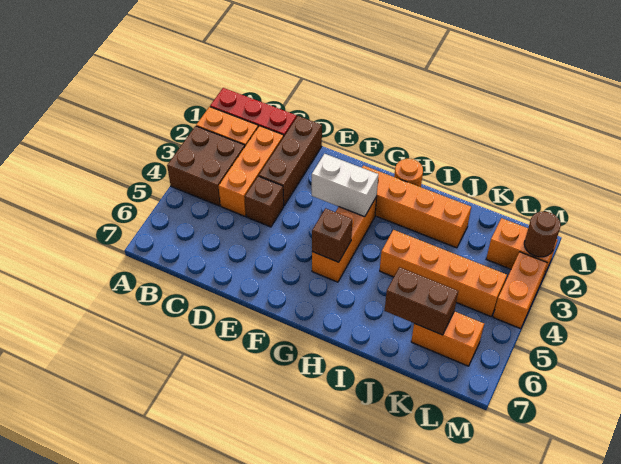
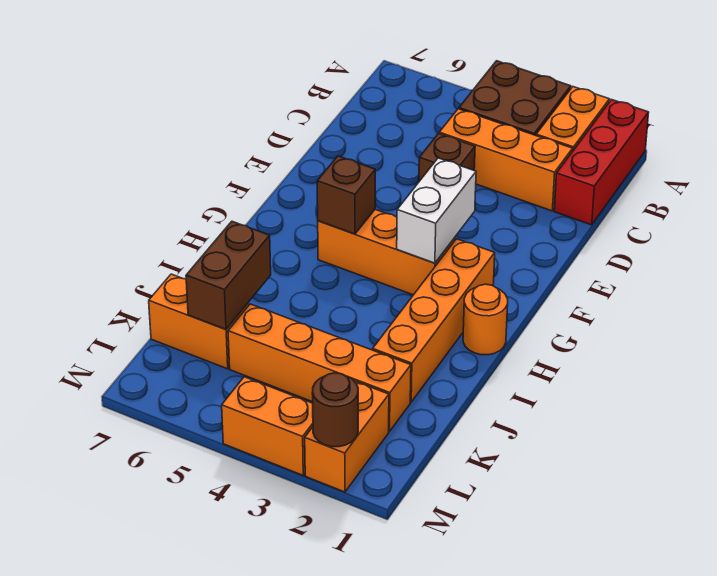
brown 1x3 brick [259,116,322,205] -> none
orange 1x4 brick [380,230,507,316] -> orange 1x4 brick turned to [228,304,411,432]
orange 1x2 brick [411,311,484,366] -> orange 1x2 brick turned to [149,274,248,369]

